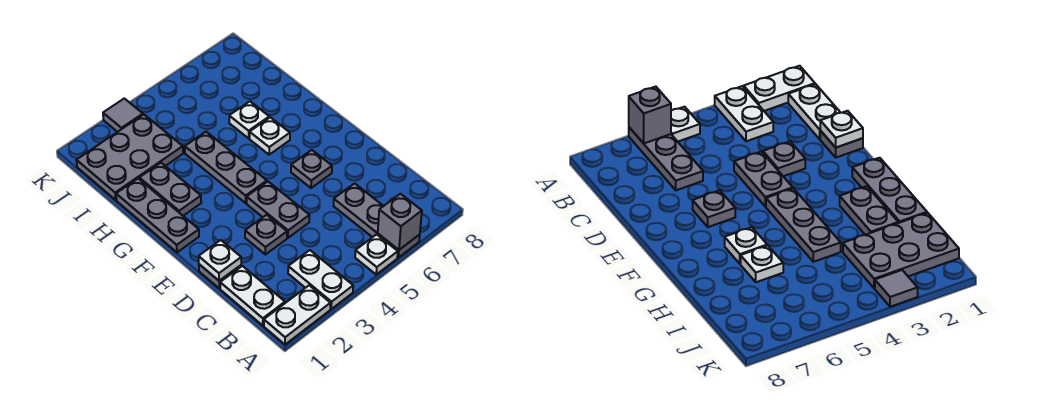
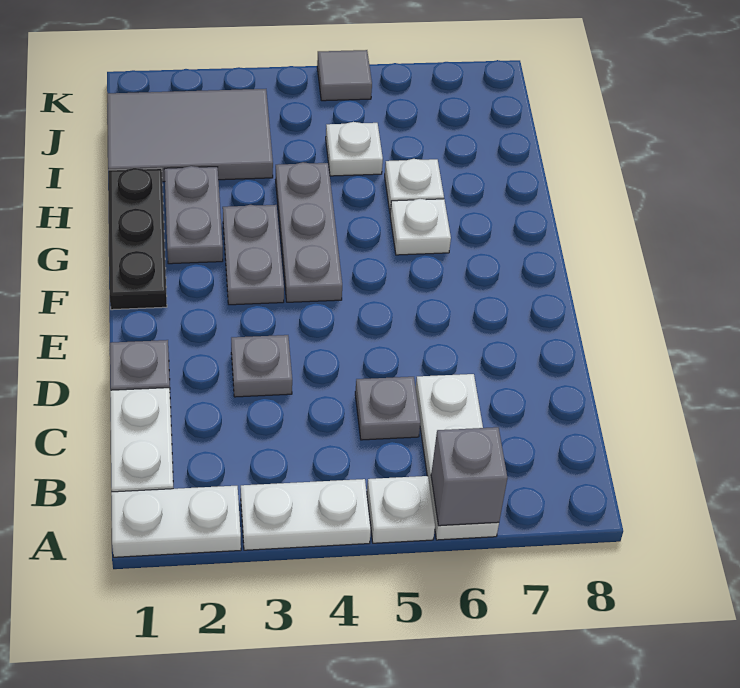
white 1x2 plate [288,250,353,309] -> white 1x2 plate turned to [241,479,371,550]
grey 1x3 plate [334,183,420,258] -> white 1x3 plate [415,374,499,540]
white 1x1 plate [199,240,241,281] -> white 1x1 plate moved to [326,122,383,176]
grey 1x2 plate [247,182,310,238] -> grey 1x2 plate moved to [223,205,284,305]
grey 1x1 plate [291,150,332,188] -> grey 1x1 plate moved to [355,377,420,440]
grey 1x3 plate [116,179,199,252] -> black 1x3 plate [108,168,167,310]
grey 2x3 plate [77,115,183,200] -> grey 2x3 tile [107,89,273,182]
grey 1x1 tile [103,98,143,132] -> grey 1x1 tile moved to [317,50,372,101]

